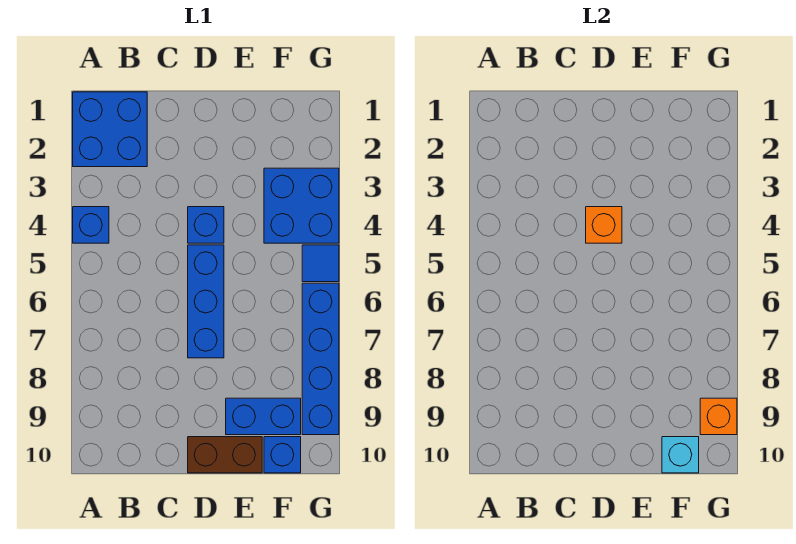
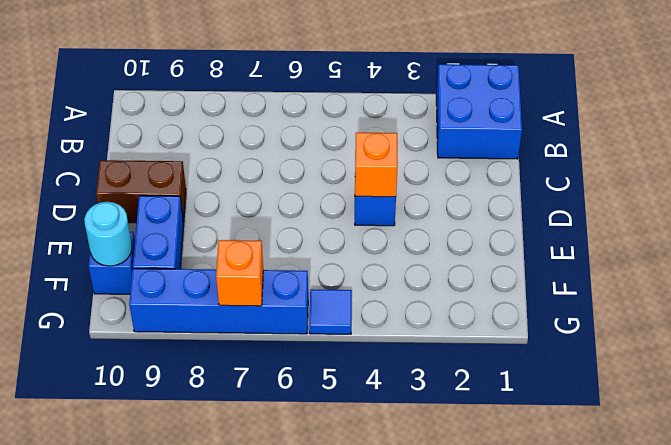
blue 1x1 brick [73,207,109,243] -> none
blue 1x3 brick [188,245,224,358] -> none
brown 1x2 brick [188,437,262,473] -> brown 1x2 brick turned to [96,160,186,223]
blue 2x2 brick [264,168,339,243] -> none
cyan 1x1 brick [662,437,699,473] -> cyan 1x1 round brick [84,202,132,266]
orange 1x1 brick [700,398,737,435] -> orange 1x1 brick moved to [216,240,263,306]

